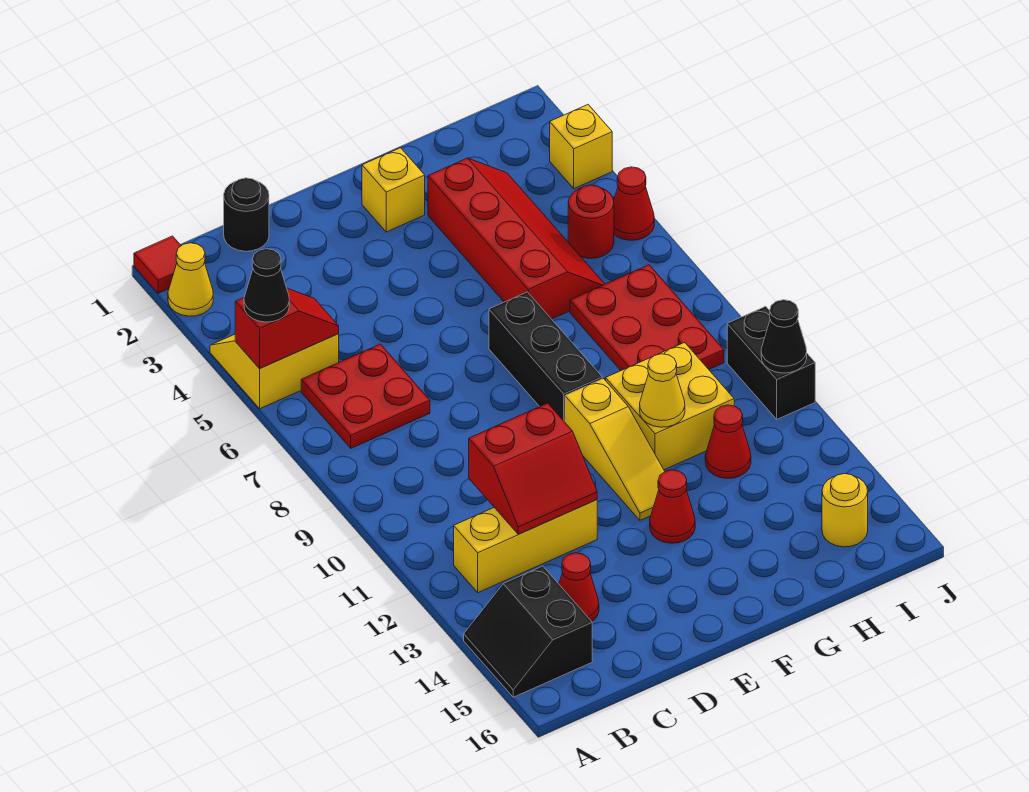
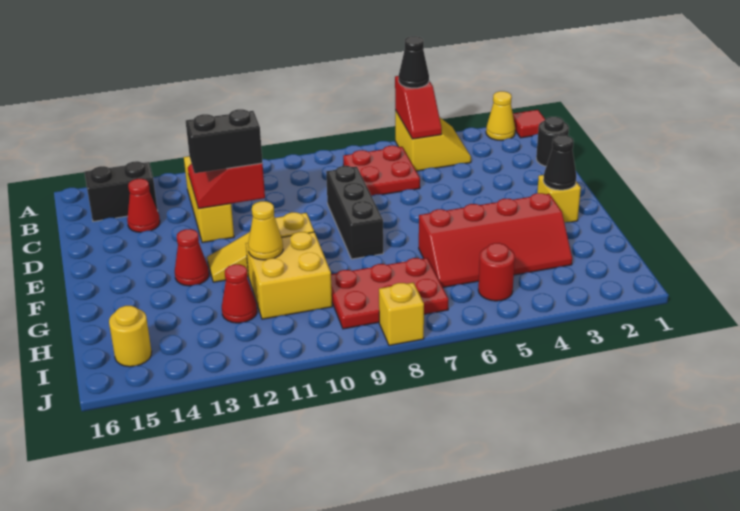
black 1x3 brick [489,292,602,422] -> black 1x3 brick turned to [326,166,383,259]
yellow 1x1 brick [550,105,612,189] -> yellow 1x1 brick moved to [379,283,424,346]
red 1x1 cone [614,167,654,240] -> none
black 1x2 brick [727,306,815,419] -> black 1x2 brick moved to [186,109,262,173]
black 1x1 cone [761,300,807,373] -> black 1x1 cone moved to [543,135,576,190]

